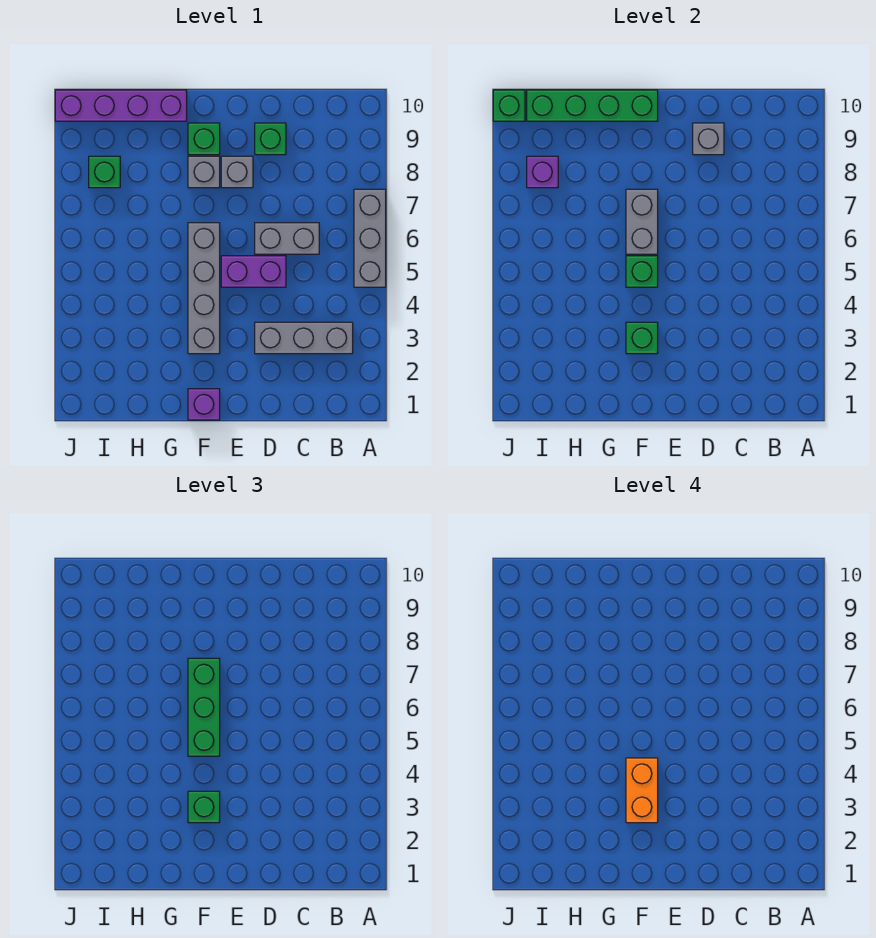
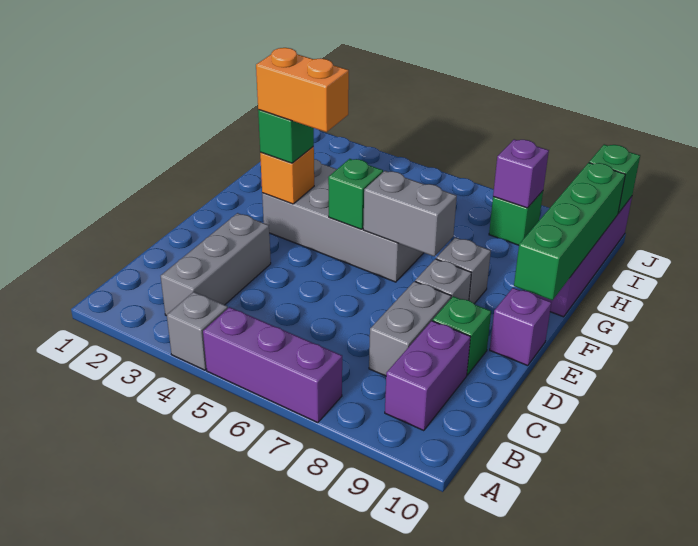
grey 1x3 brick [354,189,386,287] -> purple 1x3 brick [203,307,342,423]
grey 1x2 brick [255,223,319,254] -> grey 1x2 brick moved to [369,281,451,376]
purple 1x2 brick [221,256,286,287] -> purple 1x2 brick moved to [385,321,470,431]
grey 1x1 brick [693,123,724,155] -> grey 1x1 brick moved to [167,292,228,370]
purple 1x1 brick [188,389,220,420] -> purple 1x1 brick moved to [490,288,551,366]
grey 1x4 brick [188,223,220,354] -> grey 2x4 brick [262,159,423,282]
green 1x1 brick [626,322,658,354] -> orange 1x1 brick [260,147,314,204]
green 1x3 brick [188,658,220,756] -> none
green 1x1 brick [188,123,220,155] -> none

